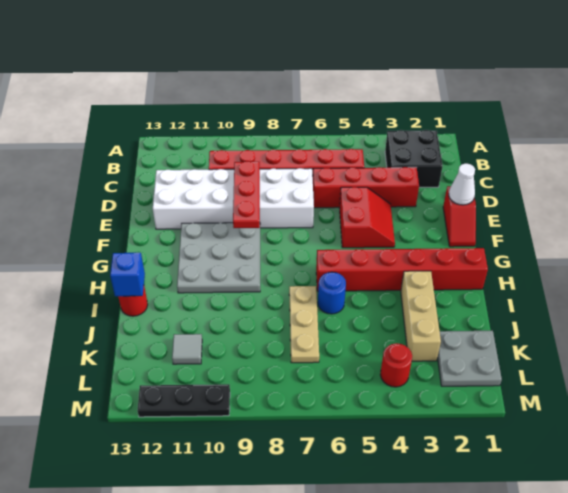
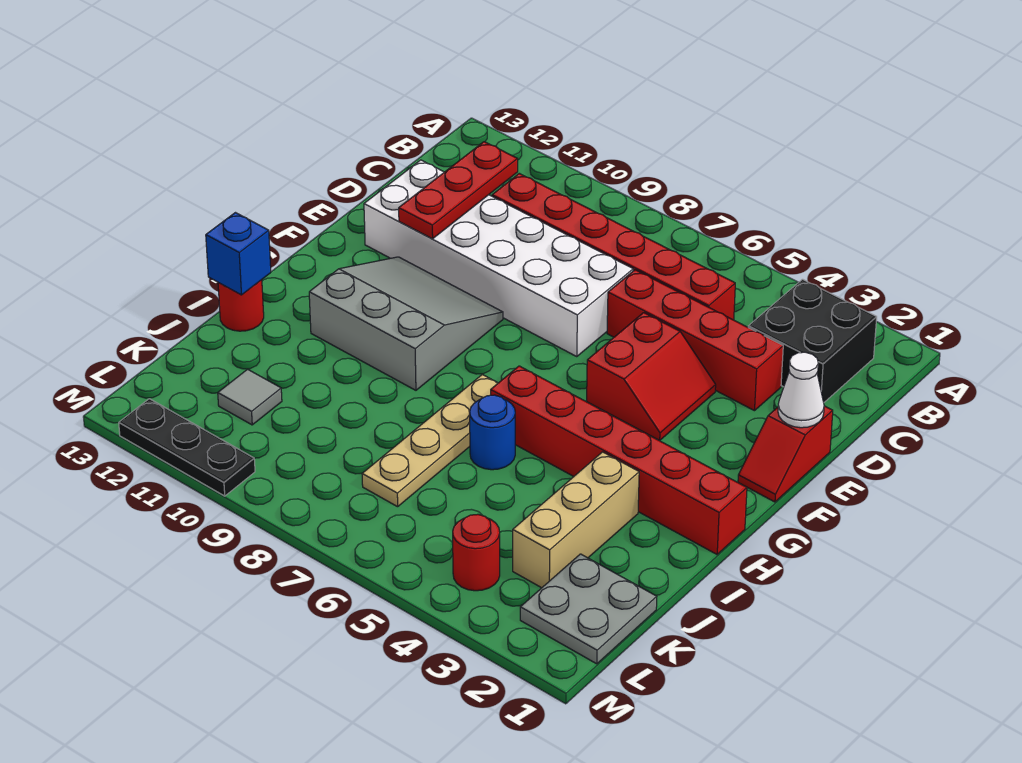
red 1x3 plate [233,161,260,228] -> red 1x3 plate moved to [399,142,518,239]
grey 3x3 plate [177,223,260,293] -> grey 3x3 slope [309,257,503,390]
tan 1x3 plate [289,286,319,363] -> tan 1x4 plate [362,374,498,507]

